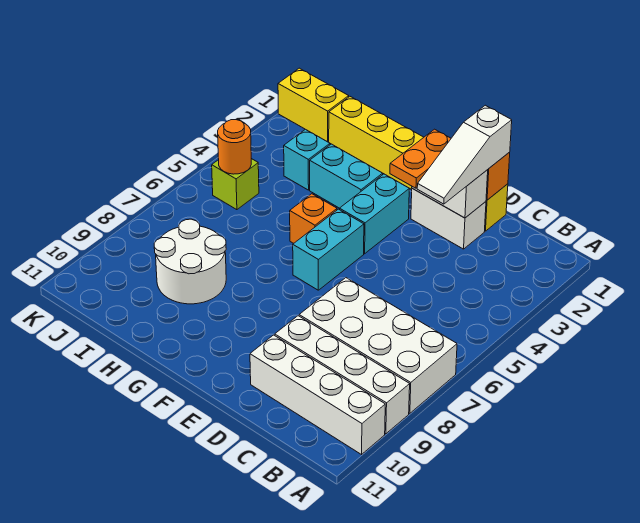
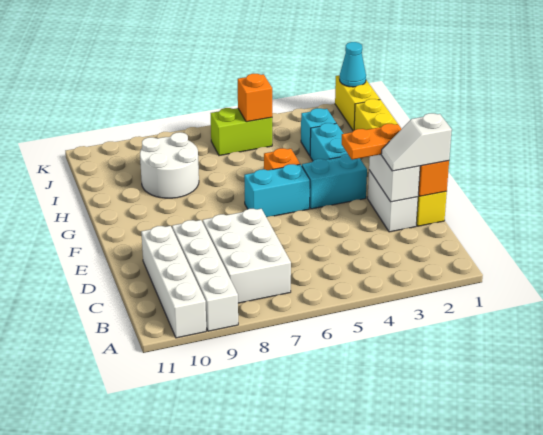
white 2x4 brick [299,278,457,413] -> white 2x3 brick [203,209,291,303]
white 1x3 slope [417,105,512,204] -> white 1x2 slope [381,113,452,171]
lime 1x1 brick [212,159,259,210] -> lime 1x2 brick [211,108,272,156]
orange 1x1 round brick [218,120,251,174] -> orange 1x1 brick [238,74,272,122]
none -> cyan 1x1 cone [340,42,366,87]

